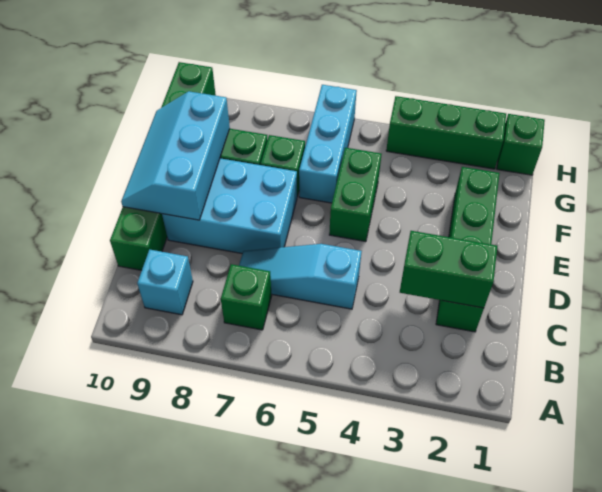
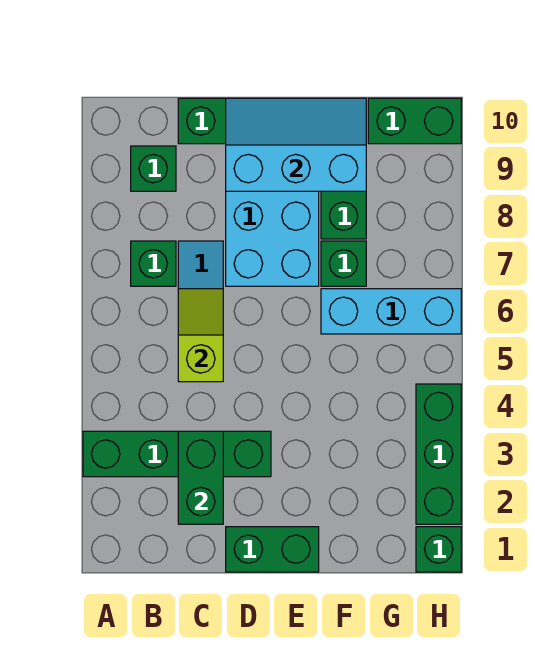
cyan 1x1 brick [137,249,193,315] -> green 1x1 brick [131,146,176,191]
green 1x4 brick [436,167,499,332] -> green 1x4 brick moved to [83,431,271,477]
none -> lime 1x2 slope [178,289,223,382]
green 1x2 brick [329,148,382,242] -> green 1x2 brick moved to [226,527,319,572]

